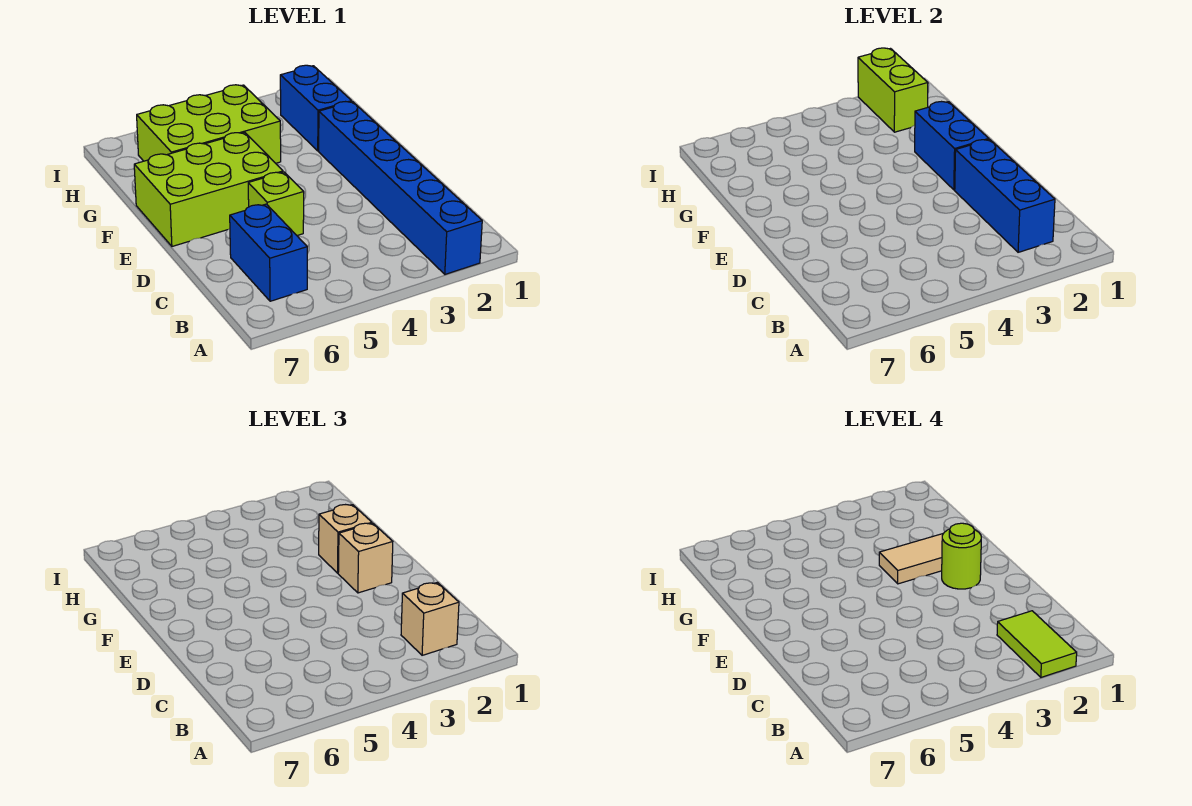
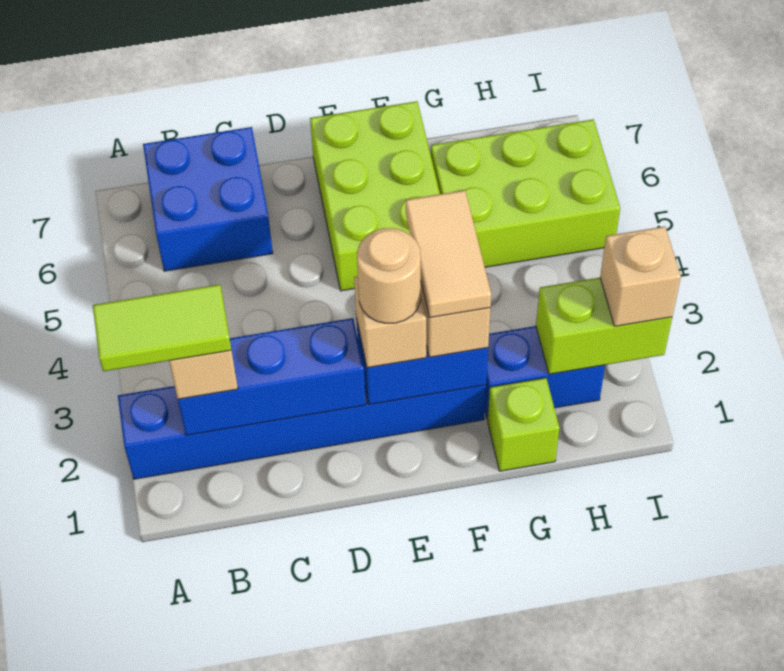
blue 1x2 brick [230,204,307,301] -> blue 2x2 brick [143,127,273,271]
lime 1x1 brick [248,172,304,235] -> lime 1x1 brick moved to [488,378,560,471]
lime 1x1 round brick [942,523,981,589] -> tan 1x1 round brick [357,228,421,323]
lime 2x3 brick [137,85,281,163] -> lime 2x3 brick turned to [431,119,620,267]
none -> tan 1x1 brick [600,226,681,326]

